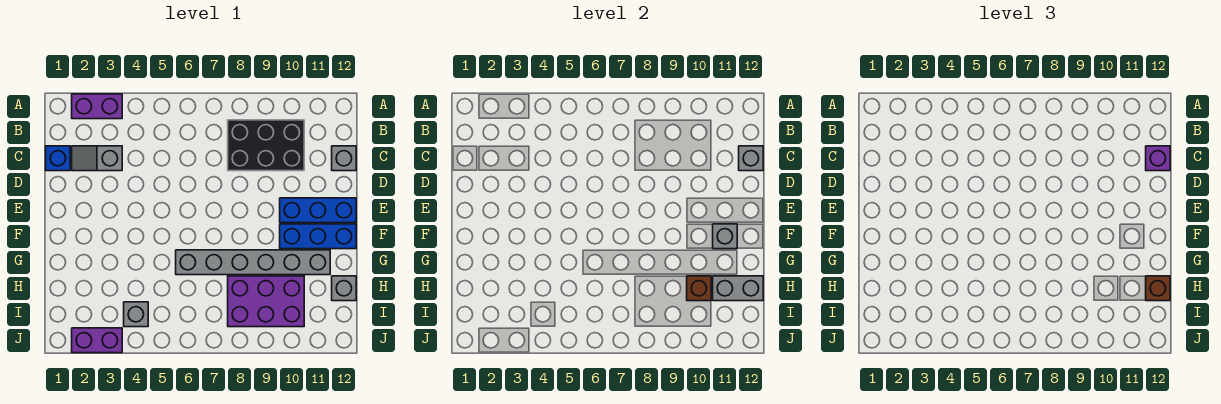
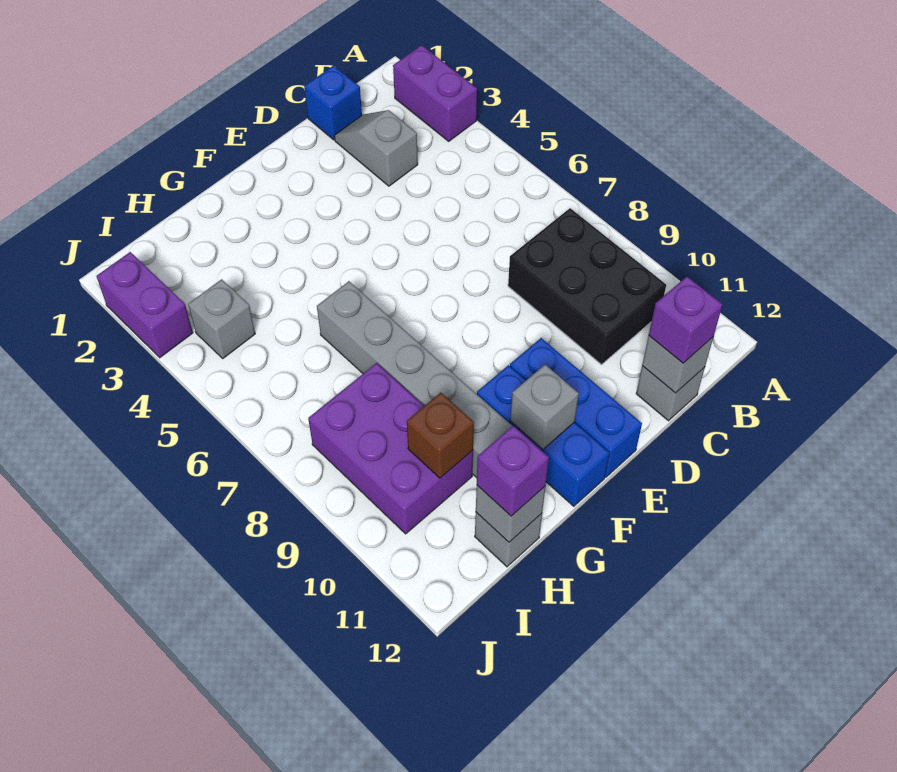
grey 1x2 brick [713,276,763,301] -> grey 1x1 brick [476,485,545,542]
brown 1x1 brick [1146,276,1170,301] -> purple 1x1 brick [477,426,549,516]

